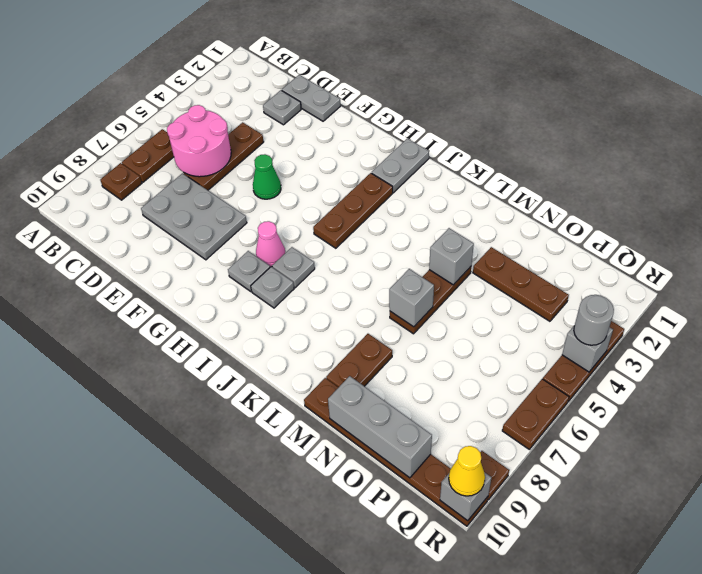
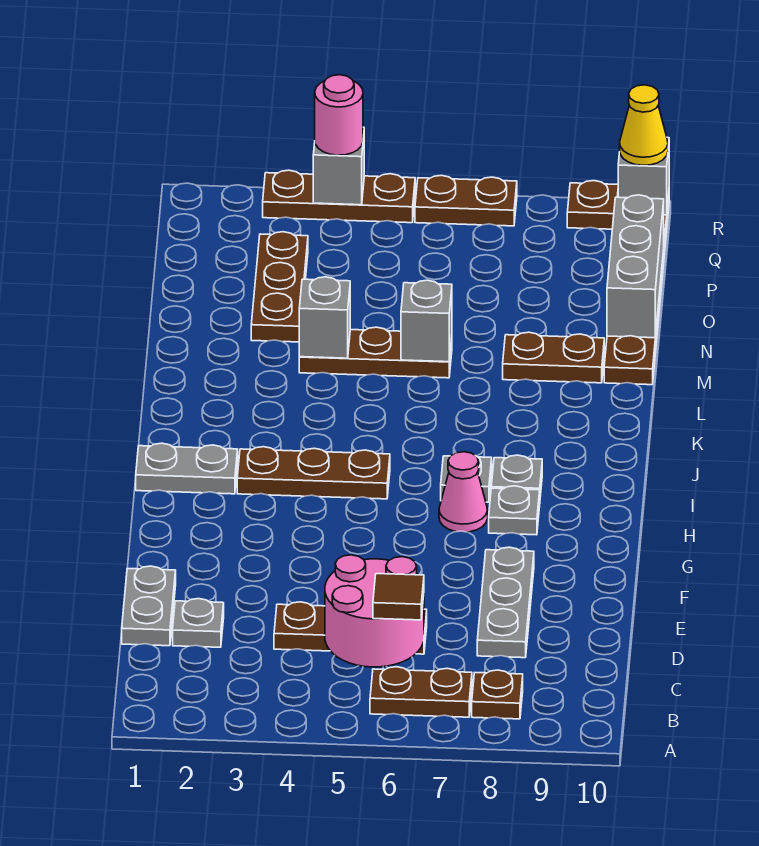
none -> brown 1x1 tile [373,574,424,620]
grey 2x3 plate [141,173,247,260] -> grey 1x3 plate [477,547,534,658]
green 1x1 cone [253,154,281,199] -> none
grey 1x1 round brick [574,295,614,345] -> pink 1x1 round brick [315,75,363,155]

